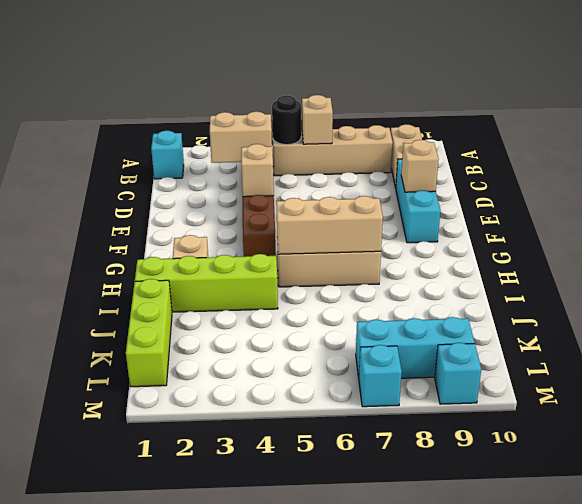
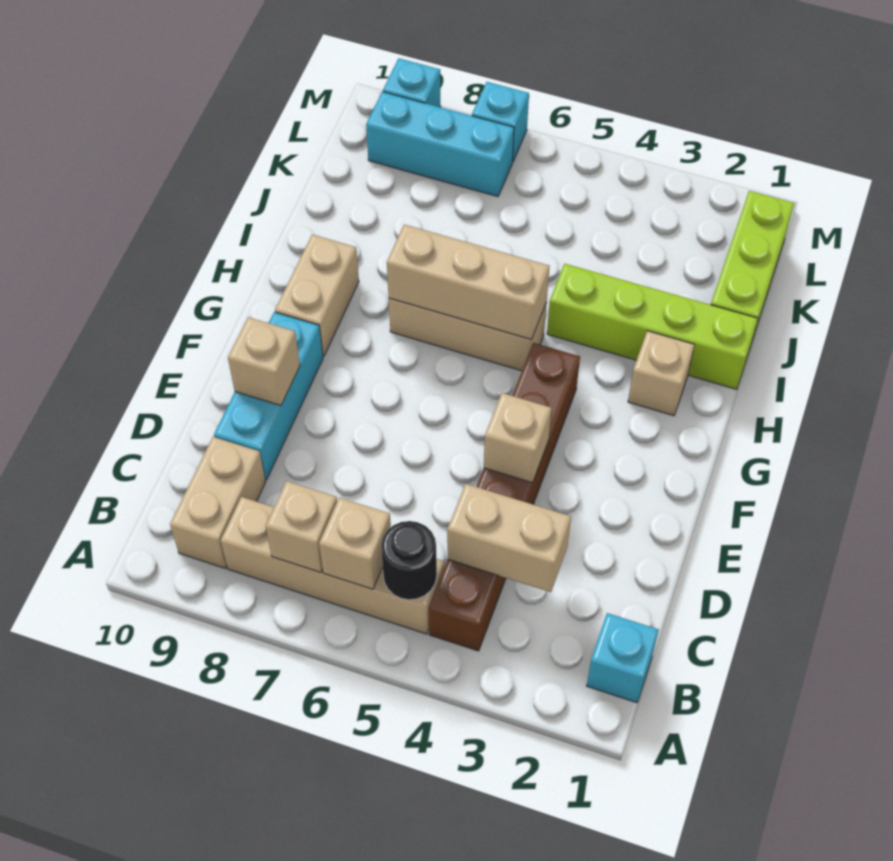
none -> tan 1x1 brick [266,481,337,573]
none -> tan 1x2 brick [275,235,359,357]

